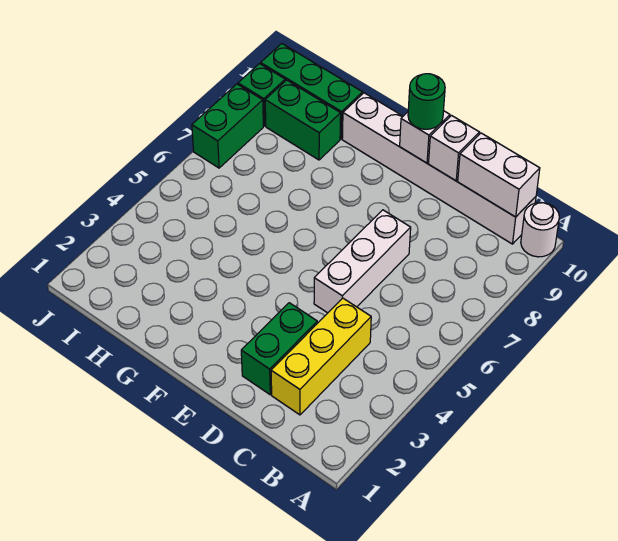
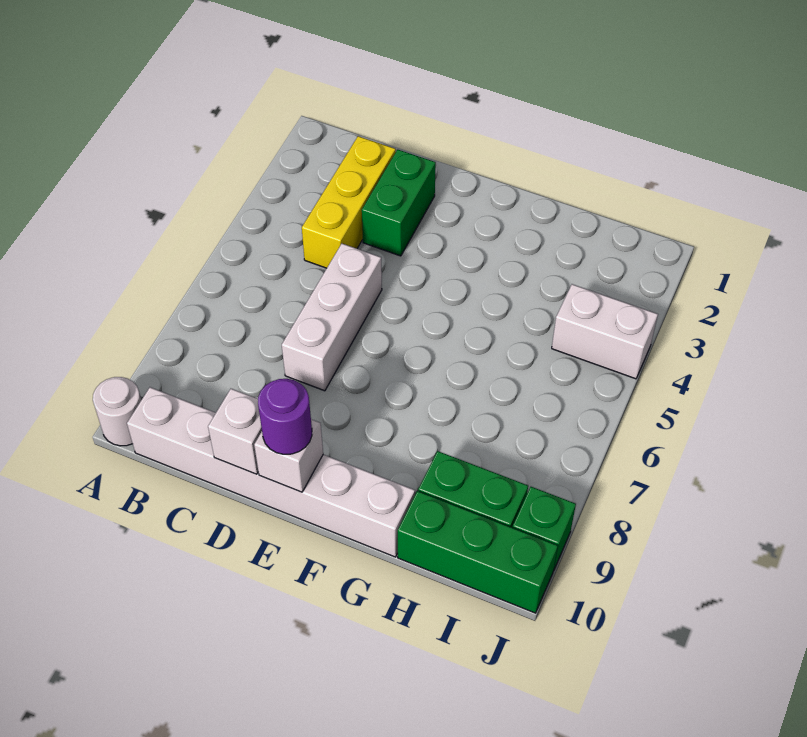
white 1x2 brick [458,133,540,217] -> white 1x2 brick moved to [552,284,658,379]
green 1x1 round brick [408,74,445,129] -> purple 1x1 round brick [258,379,312,454]
green 1x2 brick [192,84,263,168] -> none

